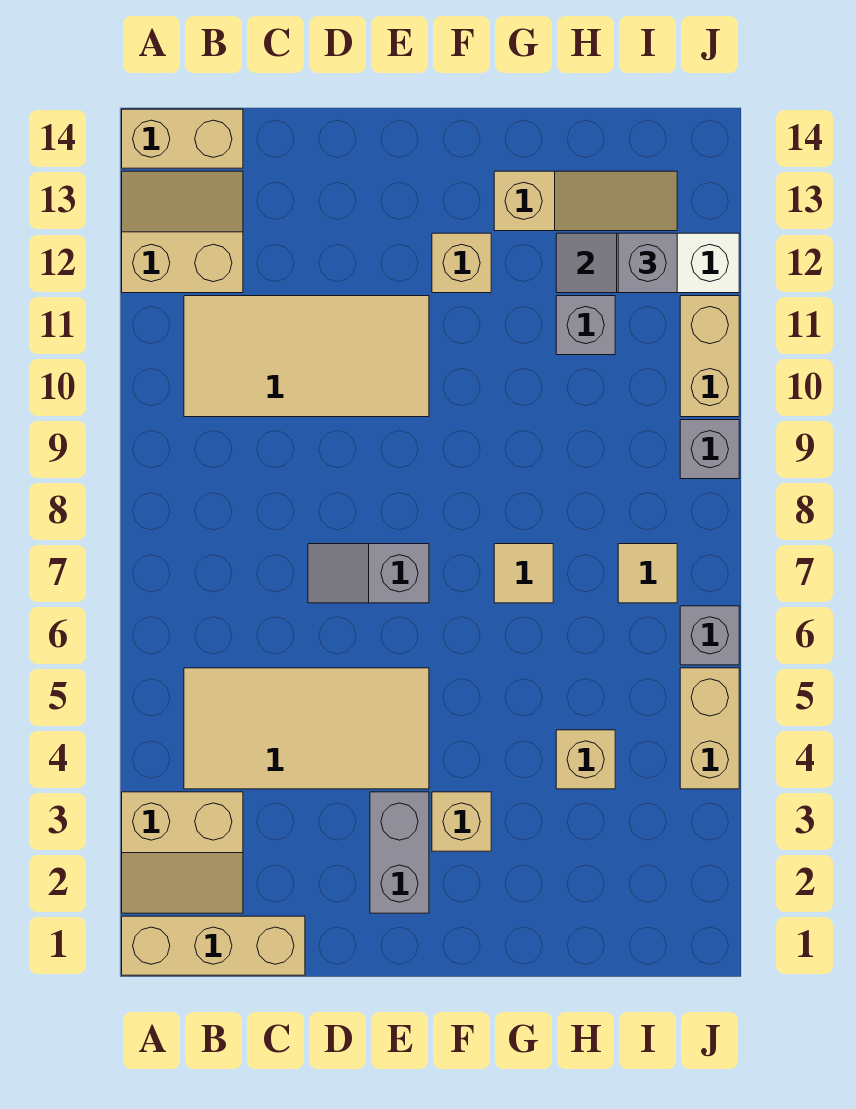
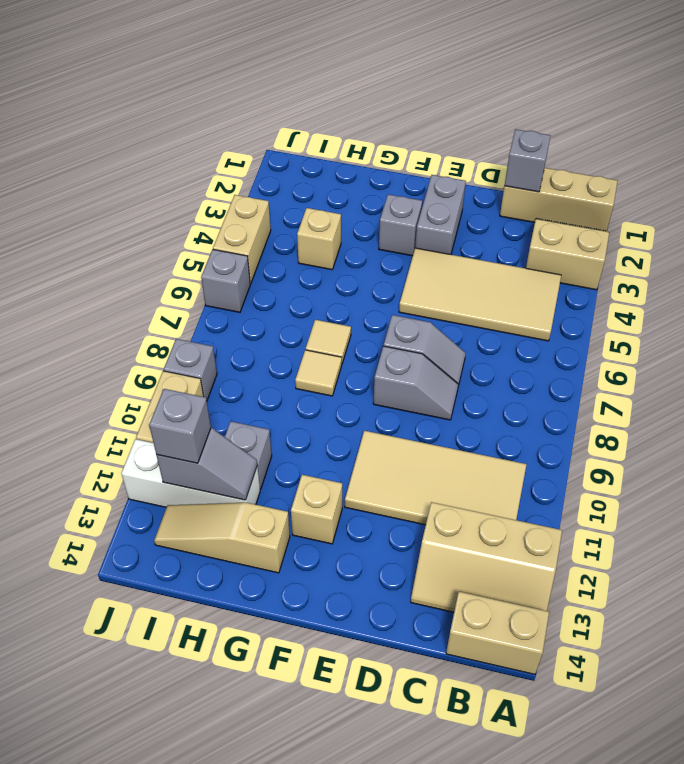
tan 2x2 slope [122,171,243,293] -> tan 2x3 slope [411,502,562,612]
none -> grey 1x1 brick [504,129,551,192]
none -> grey 1x2 slope [373,346,458,420]
tan 1x1 brick [432,792,491,851] -> grey 1x1 brick [379,194,422,256]
tan 1x1 tile [618,544,677,603] -> tan 1x1 tile moved to [295,350,342,396]

